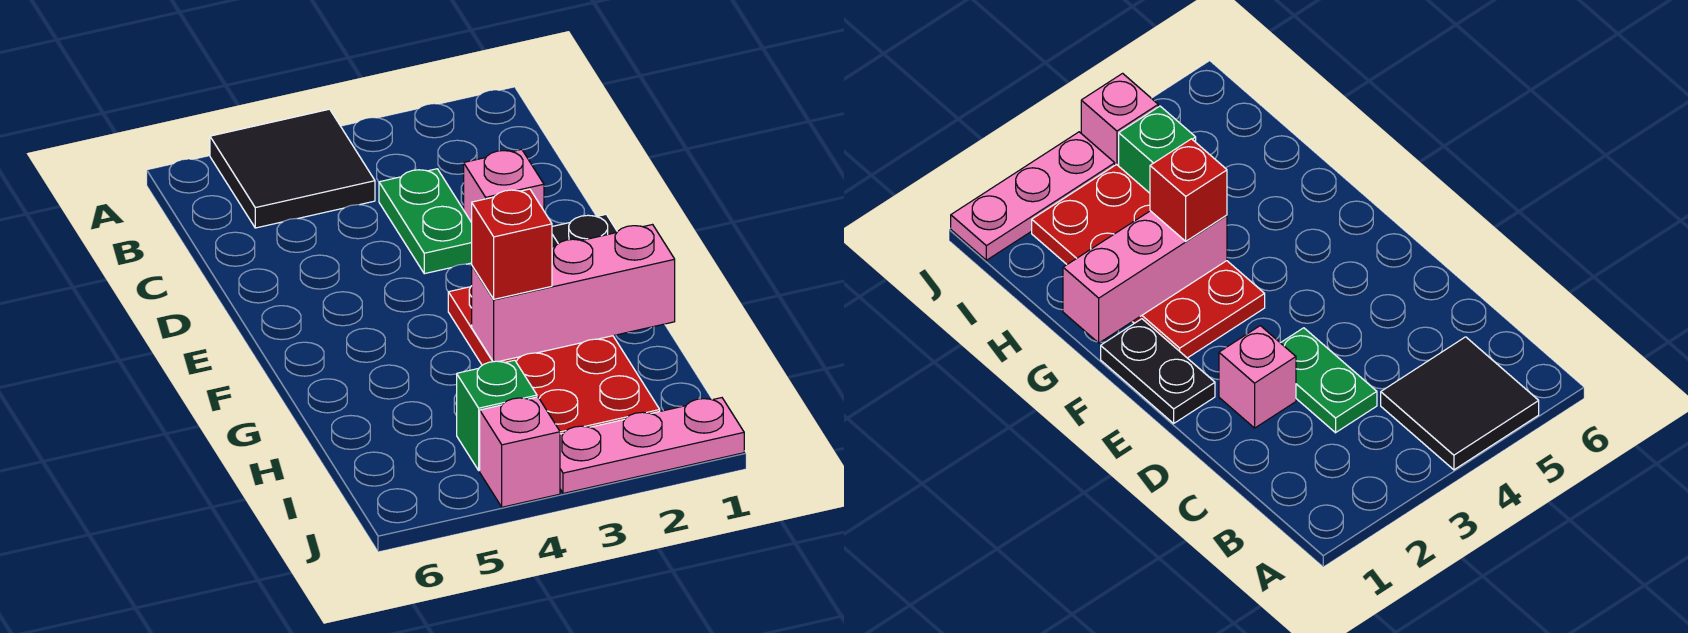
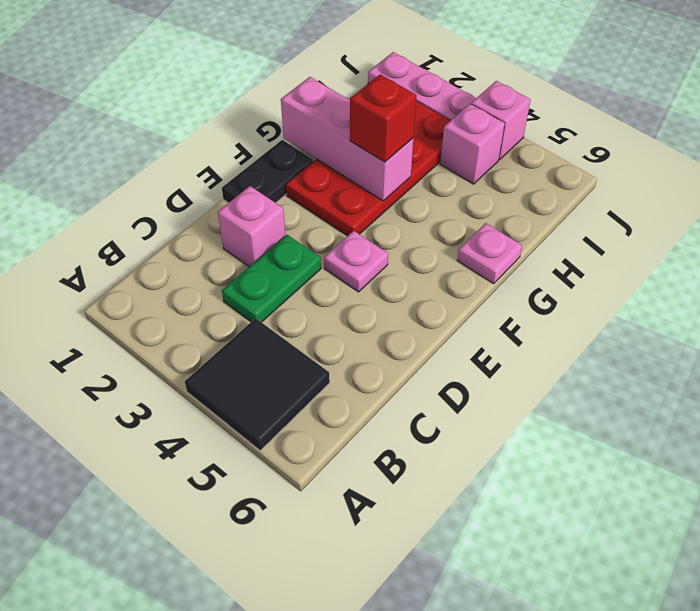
none -> pink 1x1 plate [324,231,388,292]
none -> pink 1x1 plate [457,223,522,284]
green 1x1 brick [457,360,537,471] -> pink 1x1 brick [440,104,505,184]

